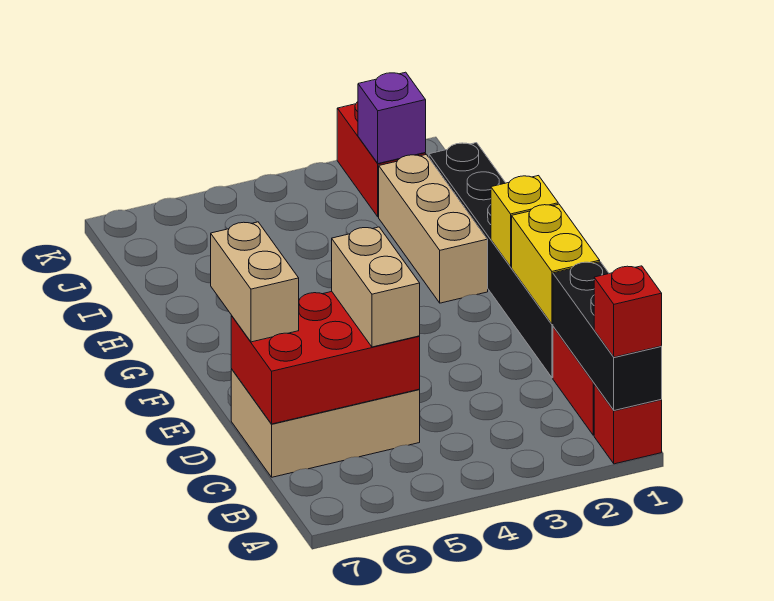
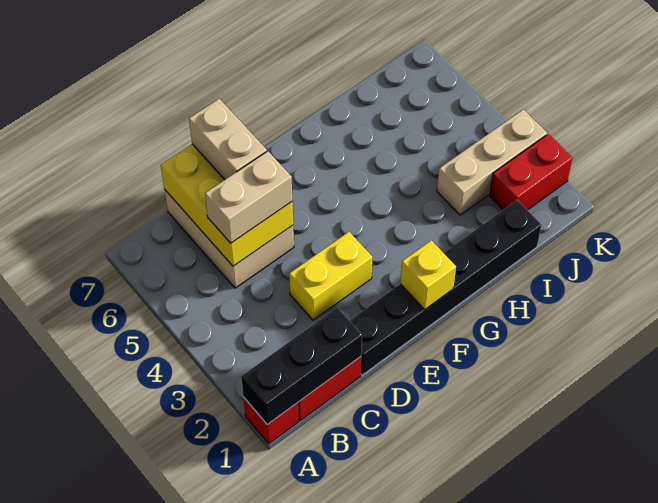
red 1x1 brick [594,266,662,357] -> none
red 2x3 brick [231,292,420,424] -> yellow 2x3 brick [161,144,293,266]
yellow 1x2 brick [512,204,600,324] -> yellow 1x2 brick moved to [289,232,372,320]
tan 1x2 brick [211,222,299,342] -> tan 1x2 brick turned to [189,99,267,180]
tan 1x3 brick [379,154,488,303] -> tan 1x3 brick moved to [437,109,547,215]
purple 1x1 brick [358,72,426,164] -> none

